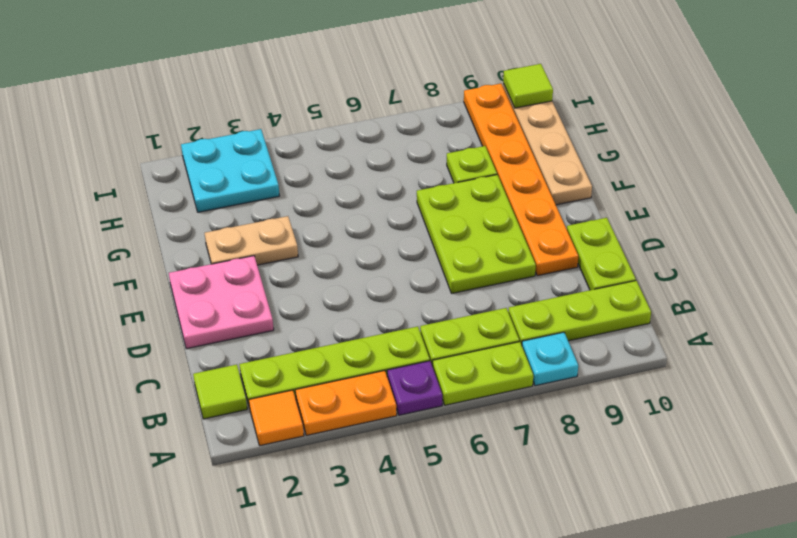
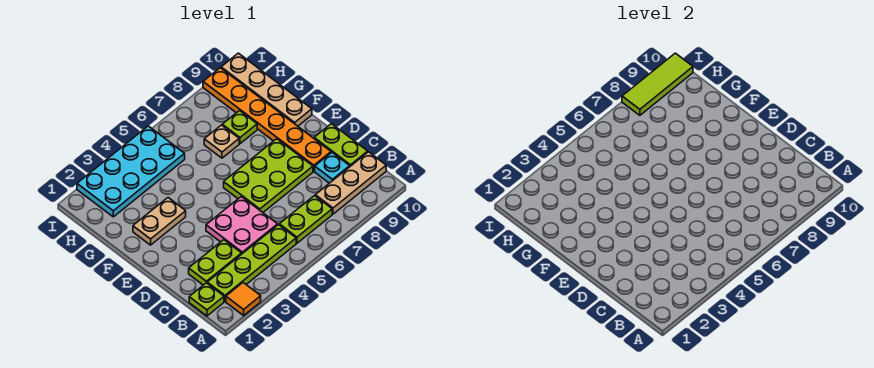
orange 1x2 plate [295,371,397,435] -> none
purple 1x1 plate [387,361,442,415] -> none
lime 1x2 plate [433,342,533,405] -> lime 1x2 plate moved to [189,240,242,285]
cyan 1x1 plate [522,332,578,386] -> cyan 1x1 plate moved to [315,153,350,183]
lime 1x1 tile [193,365,247,419] -> lime 1x1 plate [189,283,224,316]
lime 1x3 plate [508,281,651,345] -> tan 1x3 plate [315,152,386,214]
pink 2x2 plate [169,256,274,349] -> pink 2x2 plate moved to [206,196,278,254]
lime 2x3 plate [417,175,536,293] -> lime 2x3 plate turned to [224,139,313,212]
none -> tan 1x1 plate [204,125,239,158]
cyan 2x2 plate [181,129,279,212] -> cyan 2x4 plate [77,126,185,217]
lime 1x1 tile [503,64,553,108] -> lime 1x3 tile [622,53,693,115]

